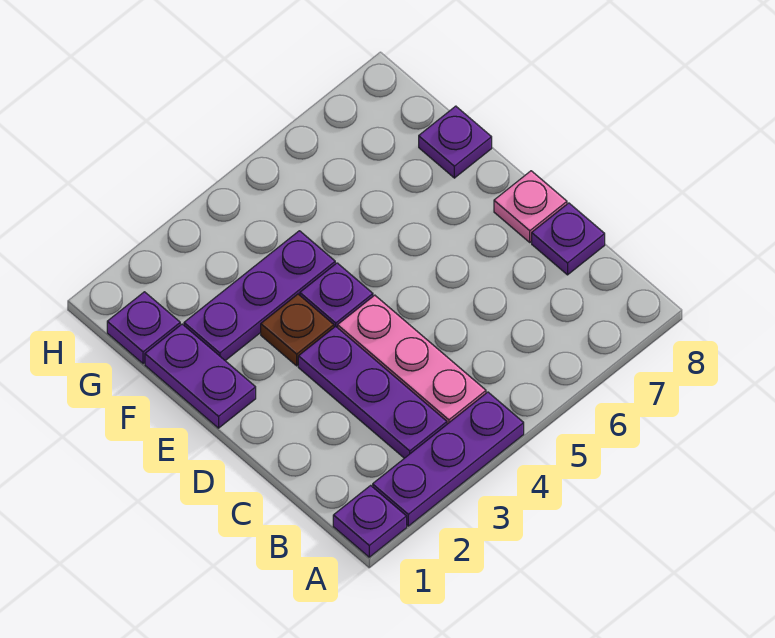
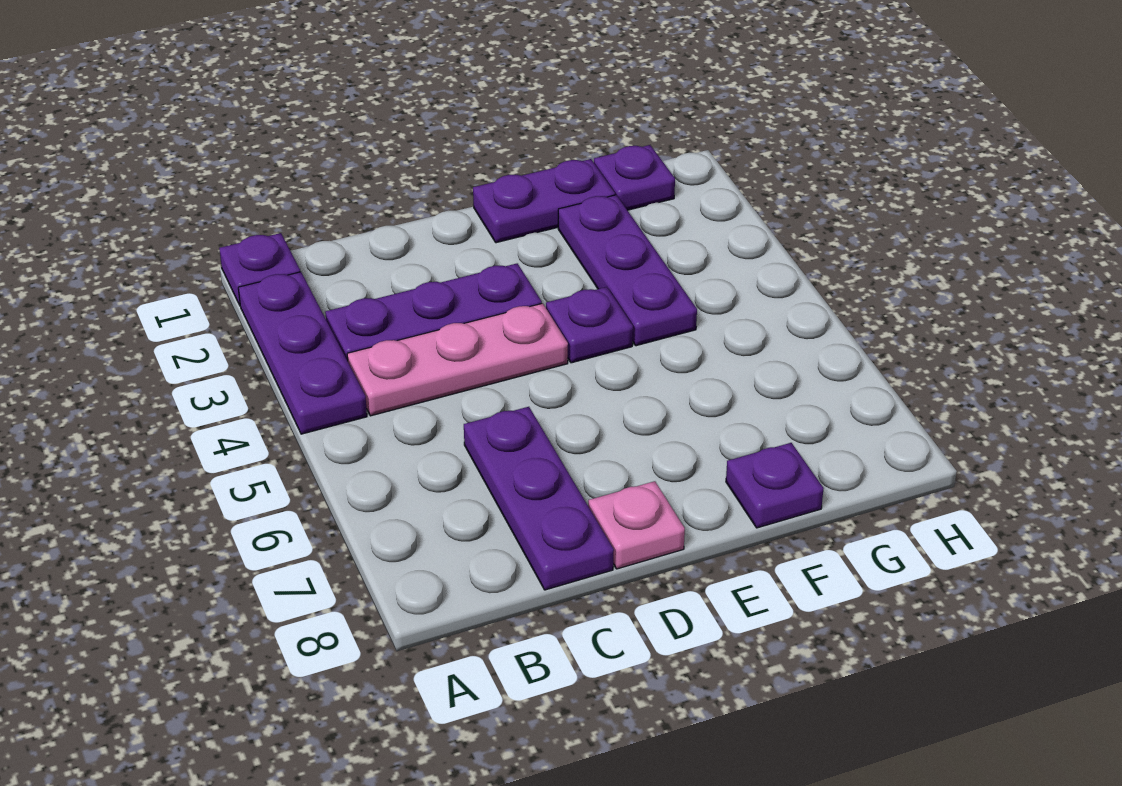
purple 1x1 plate [532,203,605,275] -> purple 1x3 plate [464,407,614,590]
brown 1x1 plate [261,294,334,366] -> none

